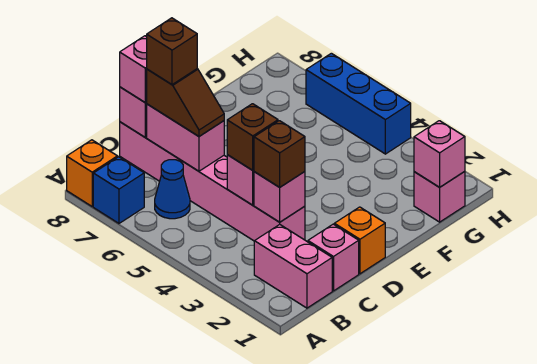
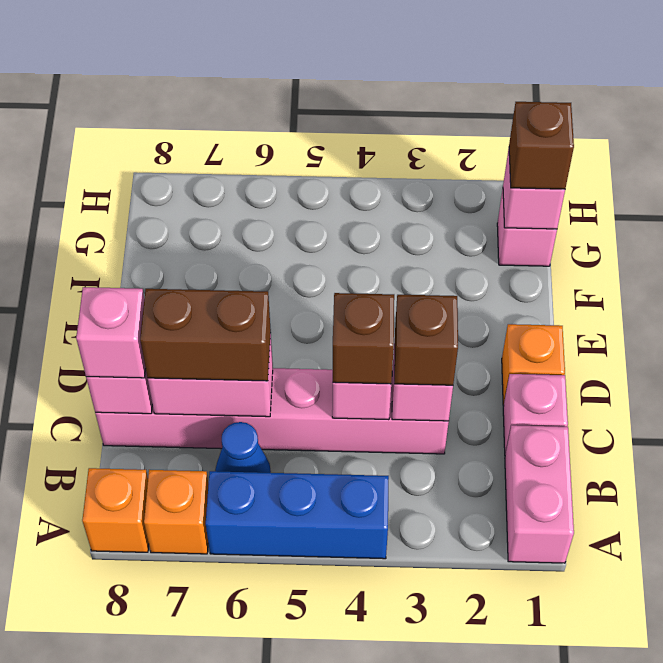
blue 1x1 brick [93,157,144,223] -> orange 1x1 brick [144,470,209,554]
pink 1x2 brick [254,224,332,308] -> pink 1x2 brick turned to [505,425,574,563]
brown 1x2 slope [147,69,224,136] -> brown 1x2 brick [140,289,271,381]
brown 1x1 brick [147,18,197,85] -> brown 1x1 brick moved to [509,102,574,189]
blue 1x3 brick [306,53,411,154] -> blue 1x3 brick moved to [206,471,389,559]

